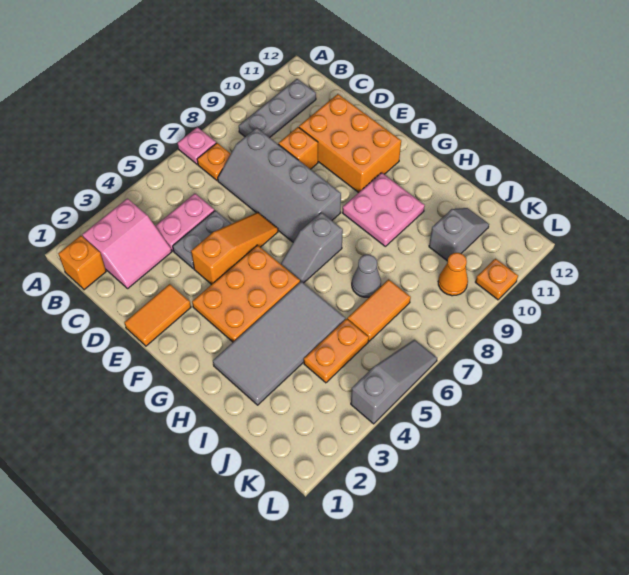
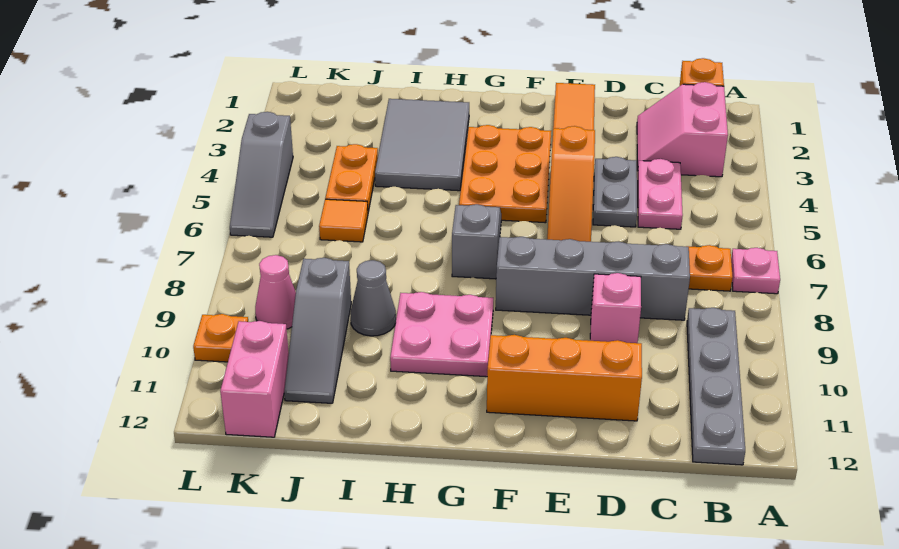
grey 1x3 plate [239,79,316,138] -> grey 1x4 plate [687,308,745,465]
orange 1x1 brick [278,127,318,169] -> pink 1x1 brick [590,273,641,343]
orange 2x3 brick [299,94,401,193] -> orange 1x3 brick [487,335,642,421]
grey 2x4 tile [213,281,345,405] -> grey 2x3 tile [375,99,469,191]
grey 1x1 cone [352,255,381,297] -> grey 1x1 cone moved to [350,260,396,336]
orange 1x2 tile [347,279,411,341] -> orange 1x1 tile [319,199,368,242]
grey 1x2 slope [429,208,489,261] -> grey 1x3 slope [284,258,351,403]
orange 1x1 cone [438,253,468,296] -> pink 1x1 cone [255,255,296,329]
none -> pink 1x2 brick [220,321,289,437]

